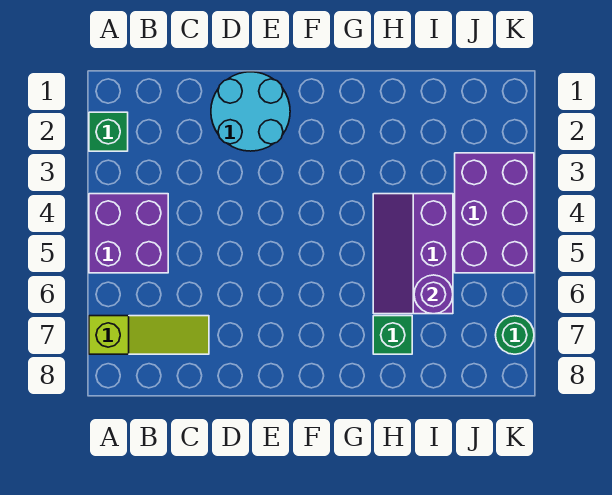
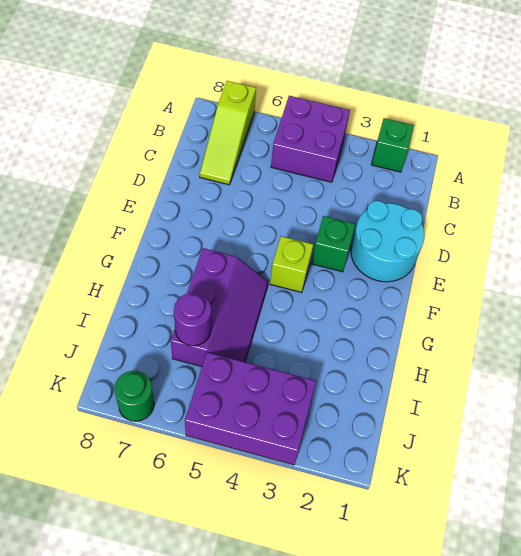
none -> lime 1x1 brick [270,236,313,292]
purple 2x3 slope [373,194,453,314] -> purple 2x3 slope turned to [171,248,268,367]
green 1x1 brick [373,316,412,354] -> green 1x1 brick moved to [311,216,355,272]

